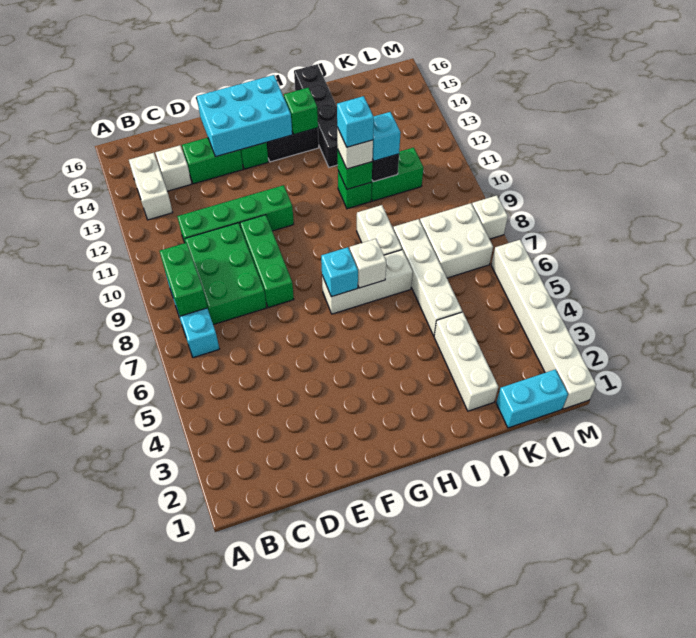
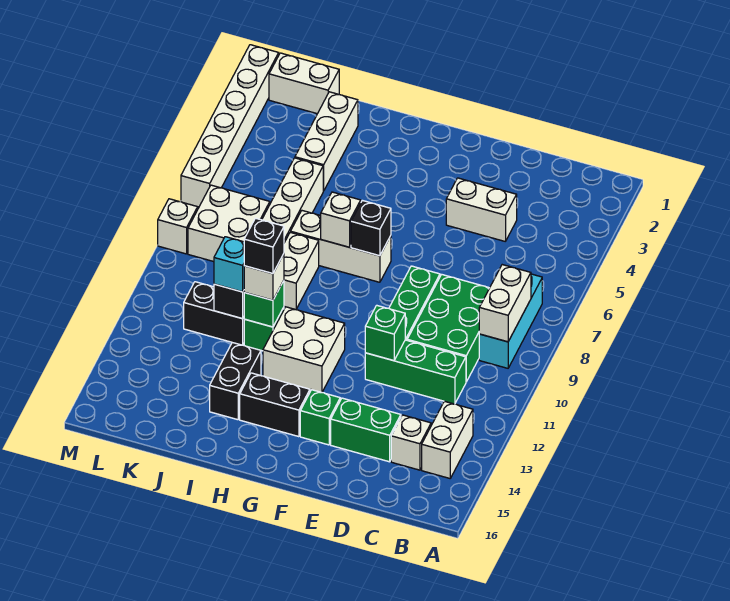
green 1x2 brick [160,243,207,316] -> white 1x2 brick [479,265,531,342]
green 1x4 brick [177,185,294,243] -> green 1x3 brick [365,340,466,404]
none -> white 1x2 brick [446,178,517,241]
cyan 2x3 brick [197,75,292,157] -> none
cyan 1x1 brick [321,247,358,297] -> black 1x1 brick [351,200,391,256]
none -> white 2x2 brick [263,307,345,393]
green 1x1 brick [284,88,318,134] -> green 1x1 brick moved to [365,305,405,361]
cyan 1x1 brick [337,96,374,147] -> black 1x1 brick [244,218,284,274]
black 1x4 brick [294,64,338,167] -> black 1x2 brick [210,343,261,420]
green 1x2 brick [371,148,424,201] -> black 1x2 brick [184,282,244,345]
cyan 1x2 brick [496,369,568,428] -> white 1x2 brick [269,53,339,114]

